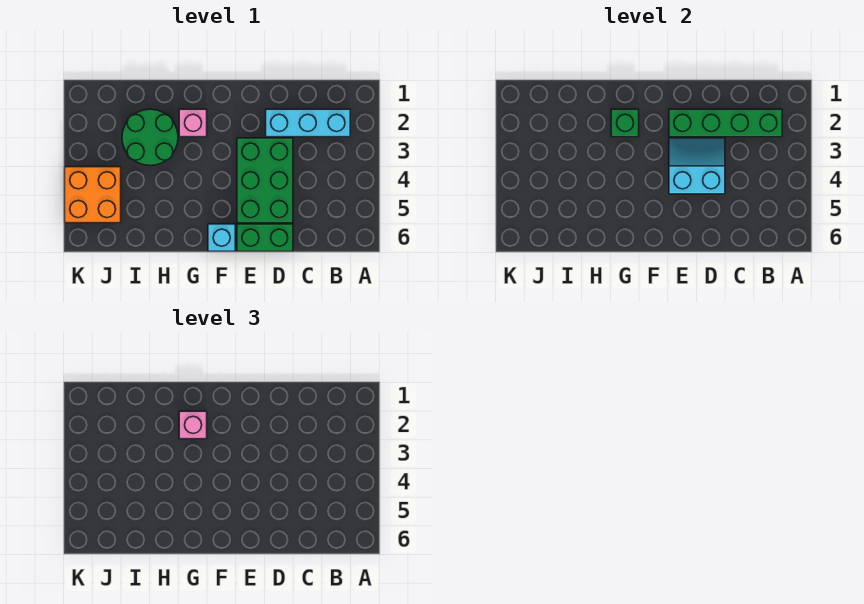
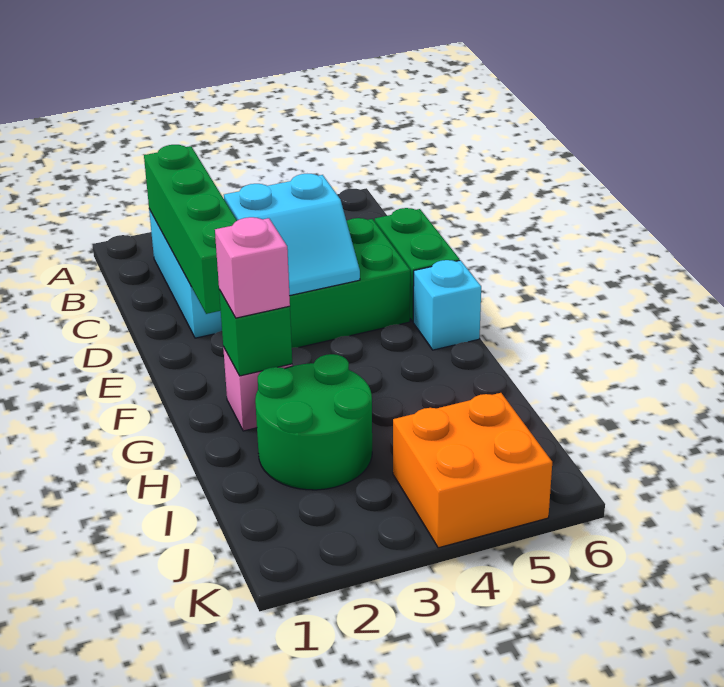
cyan 2x2 slope [669,138,725,194] -> cyan 2x2 slope turned to [224,174,360,296]

